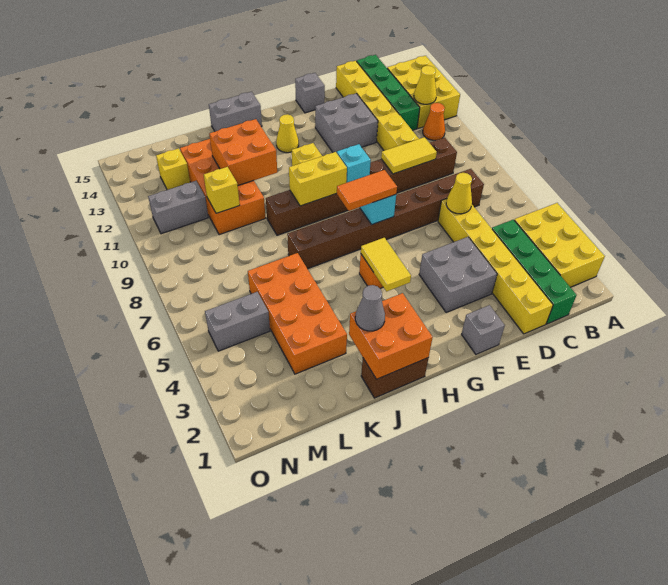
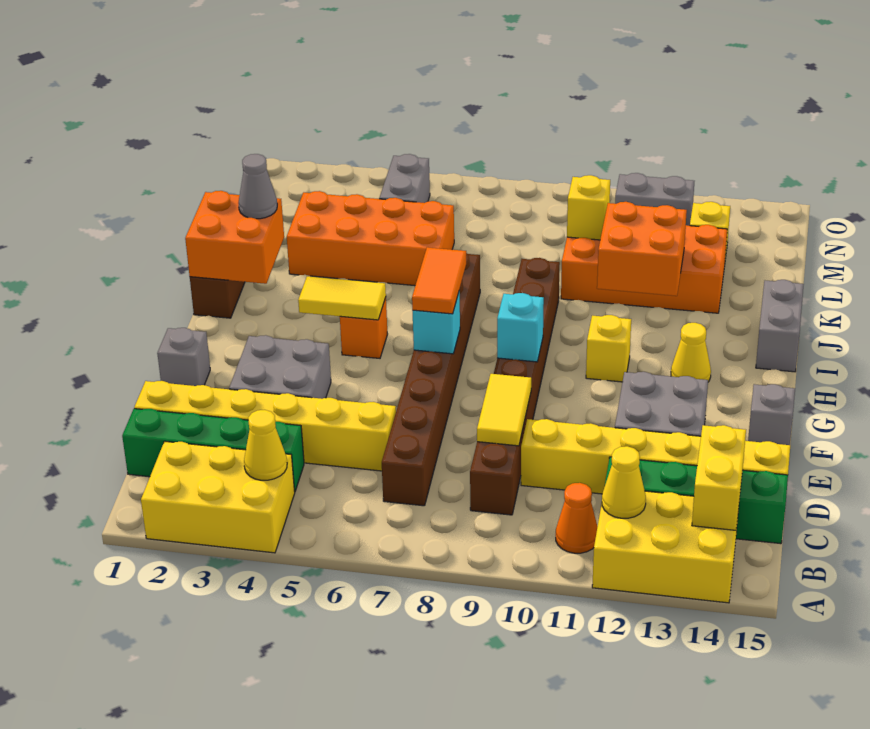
yellow 1x1 cone [446,173,472,214] -> yellow 1x1 cone moved to [244,410,287,480]
yellow 1x2 brick [289,152,347,206] -> yellow 1x2 brick moved to [692,425,746,530]
grey 1x2 brick [148,181,208,234] -> grey 1x2 brick turned to [615,173,694,226]

